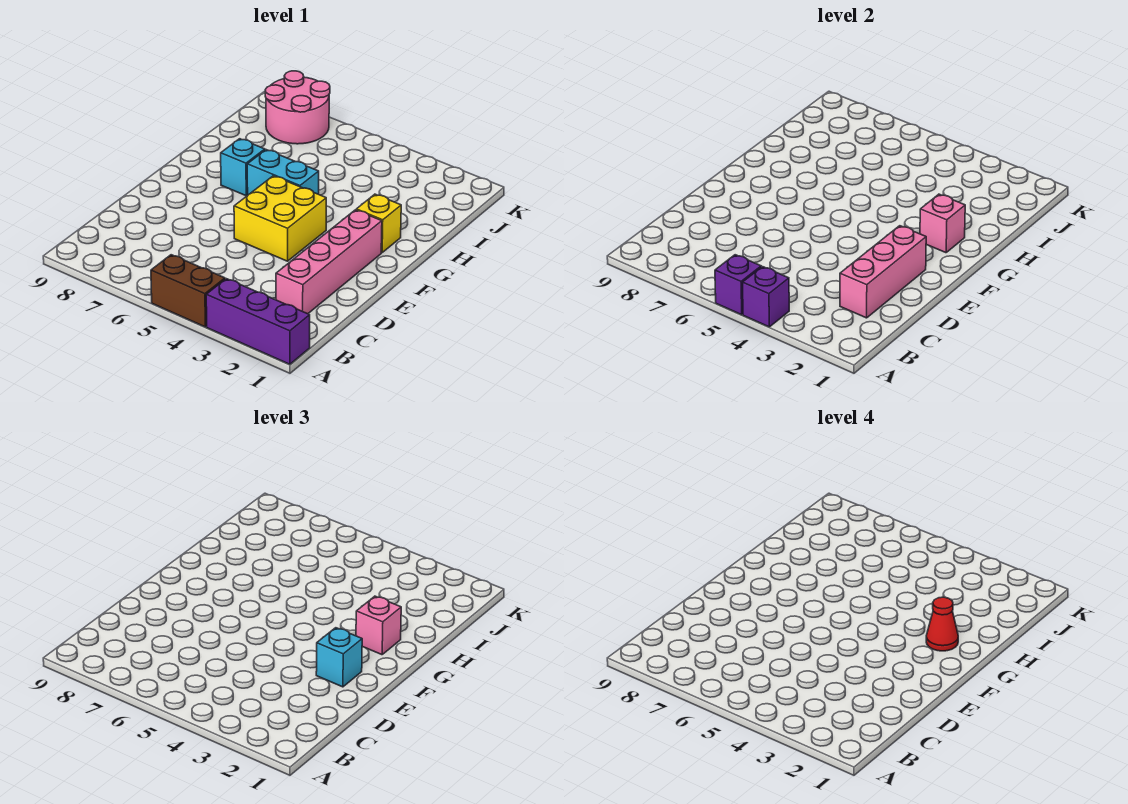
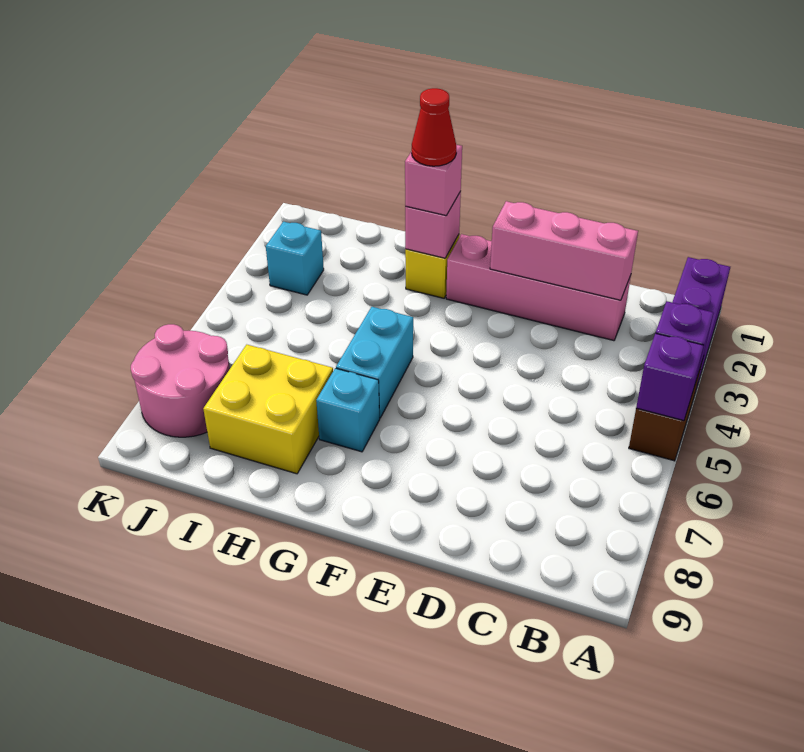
cyan 1x1 brick [316,628,362,687] -> cyan 1x1 brick moved to [266,222,324,295]
yellow 2x2 brick [234,176,326,261] -> yellow 2x2 brick moved to [203,345,333,474]

